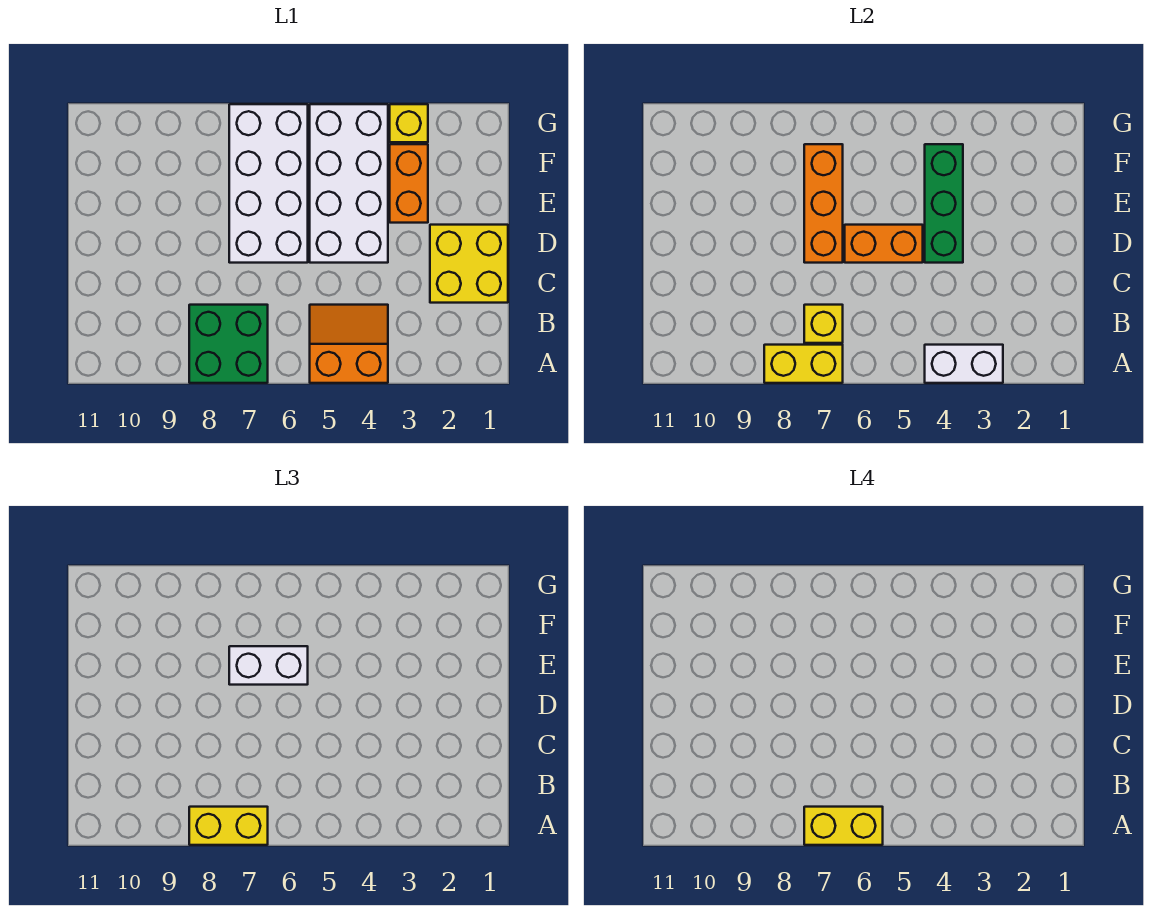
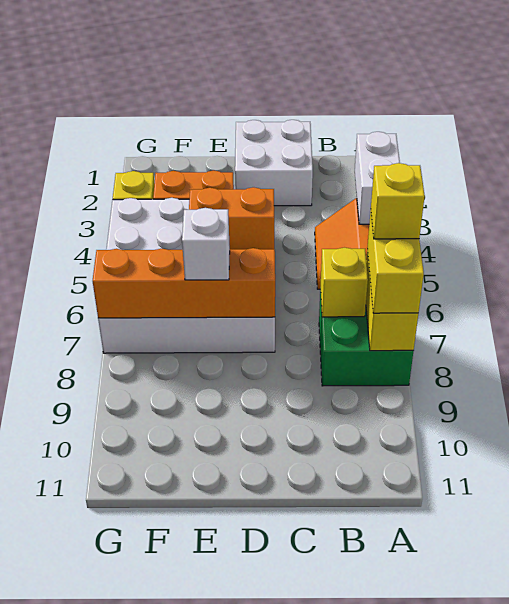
yellow 1x2 brick [804,807,883,845] -> yellow 1x1 brick [371,163,425,239]
yellow 2x2 brick [430,225,508,303] -> white 2x2 brick [235,120,313,206]
green 1x3 brick [925,144,963,263] -> none
orange 1x2 brick [845,225,923,263] -> orange 1x2 brick turned to [189,187,274,249]
orange 1x3 brick [804,144,843,263] -> orange 1x4 brick [93,248,275,318]
white 1x2 brick [229,646,308,685] -> white 1x1 brick [182,208,230,280]

